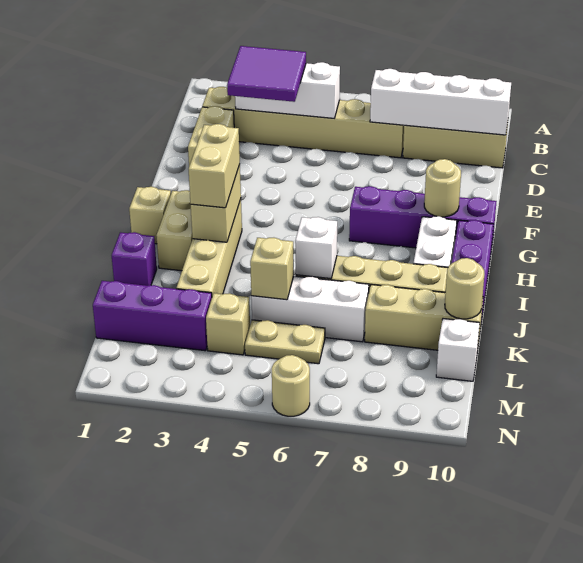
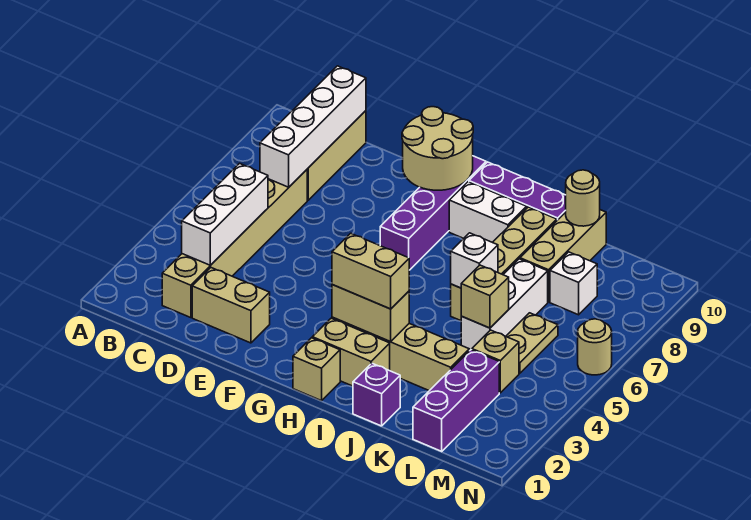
purple 2x2 tile [227,46,306,102] -> none
tan 1x1 round brick [424,159,461,217] -> tan 2x2 round brick [402,107,473,190]
white 1x1 brick [436,319,480,381] -> white 1x1 brick moved to [550,252,597,315]

